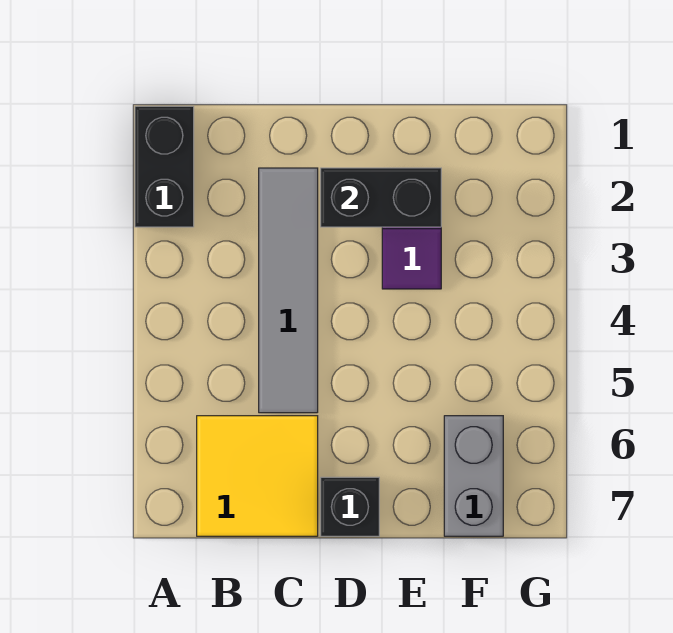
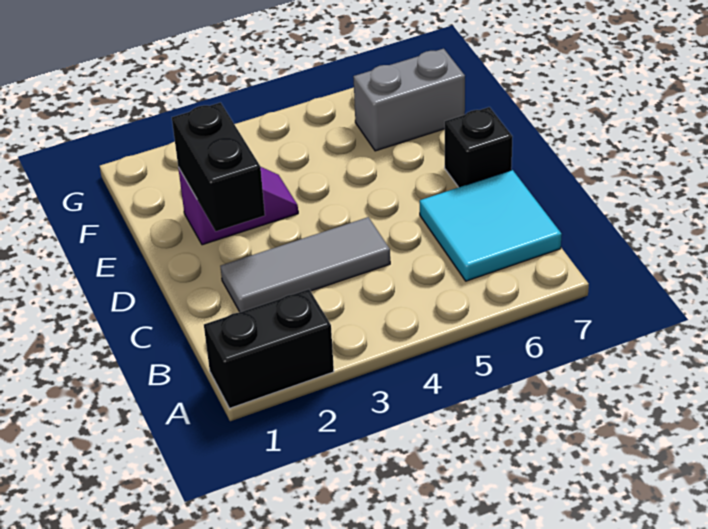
yellow 2x2 tile [197,416,318,536] -> cyan 2x2 tile [420,170,562,281]
grey 1x4 tile [259,168,318,413] -> grey 1x3 tile [220,217,390,312]

